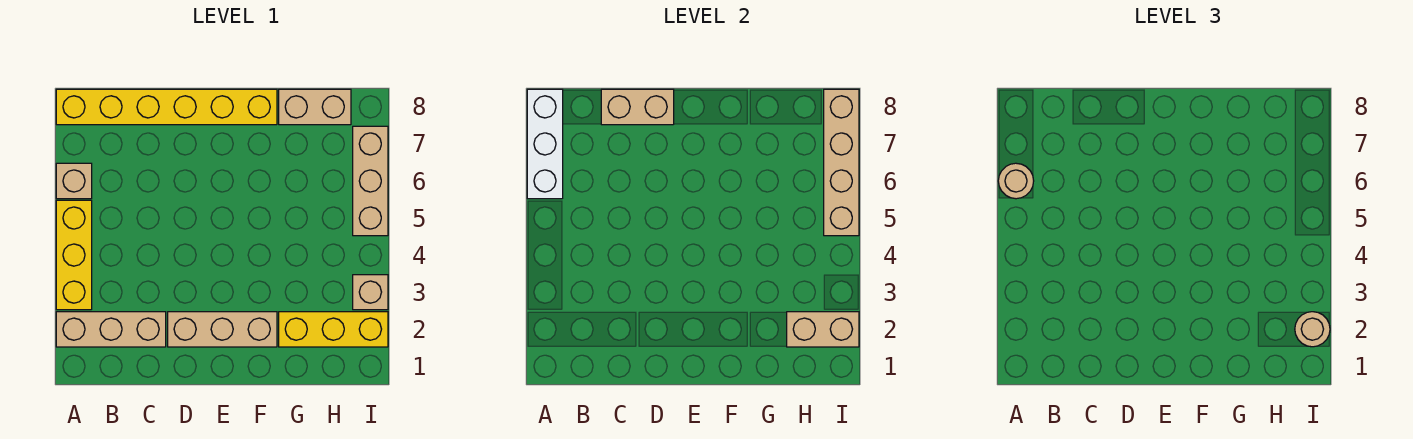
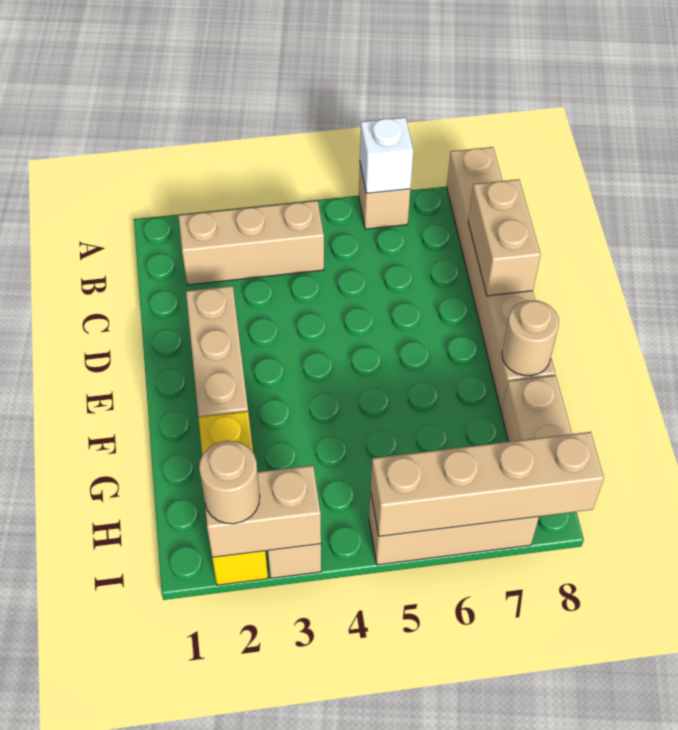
tan 1x3 brick [56,312,166,347] -> tan 1x3 brick turned to [179,201,324,285]
yellow 1x3 brick [56,200,92,310] -> none
white 1x3 brick [527,89,563,199] -> white 1x1 brick [360,117,413,193]
tan 1x1 round brick [998,163,1034,199] -> tan 1x1 round brick moved to [502,300,559,376]
yellow 1x6 brick [56,89,277,125] -> tan 1x6 brick [447,147,555,411]
tan 1x2 brick [787,312,859,347] -> tan 1x2 brick turned to [205,465,321,558]

